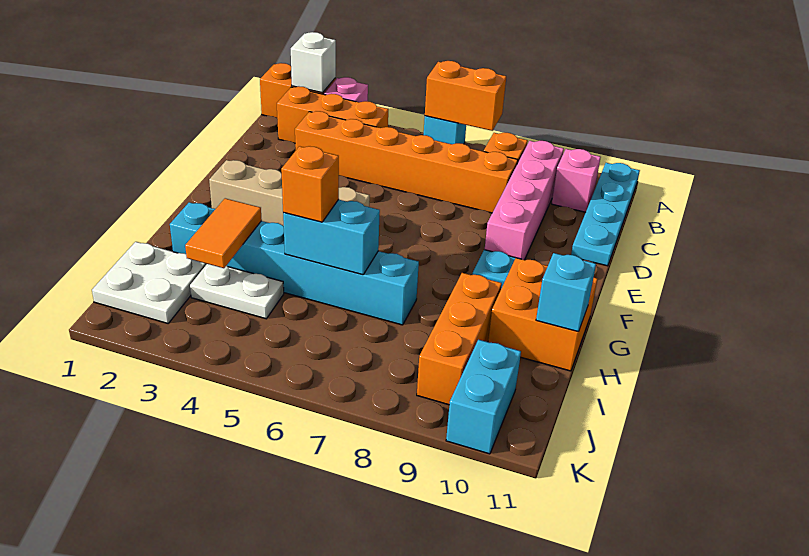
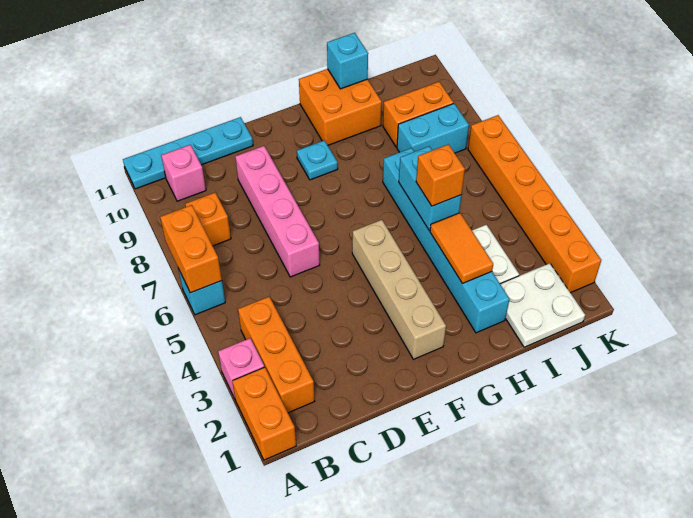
white 1x1 brick [291,32,336,93] -> none
pink 1x4 brick [485,141,564,260] -> pink 1x4 brick turned to [235,146,320,277]
orange 1x6 brick [295,111,518,213] -> orange 1x6 brick moved to [468,115,601,293]
orange 1x2 tile [185,198,262,268] -> orange 1x2 tile turned to [430,213,493,284]
orange 1x3 brick [417,273,502,405] -> orange 1x2 brick [383,82,454,147]
cyan 1x2 brick [446,340,521,454] -> cyan 1x2 brick moved to [397,104,469,153]

